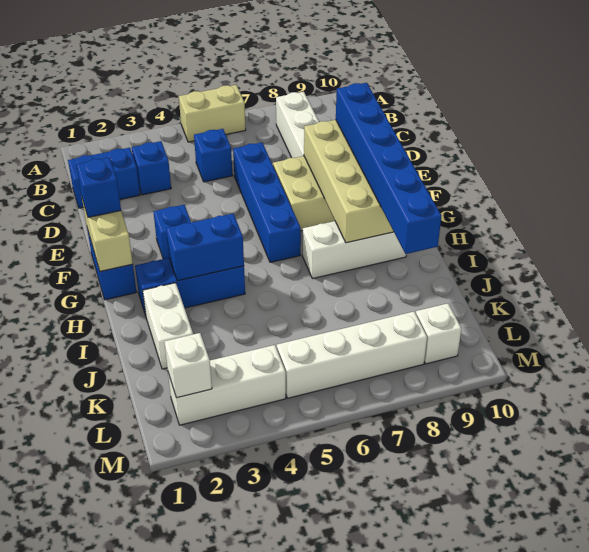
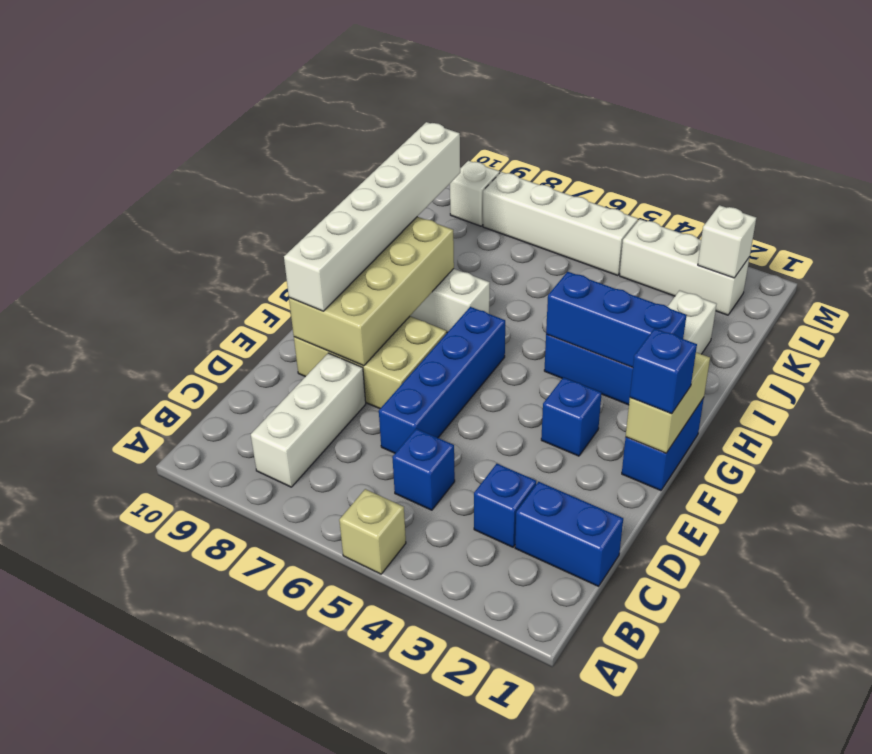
tan 1x2 brick [179,85,246,142] -> tan 1x1 brick [339,489,406,574]
blue 1x6 brick [336,83,441,254] -> white 1x6 brick [284,122,460,311]
blue 1x2 brick [166,214,244,281] -> blue 1x3 brick [546,272,686,368]

